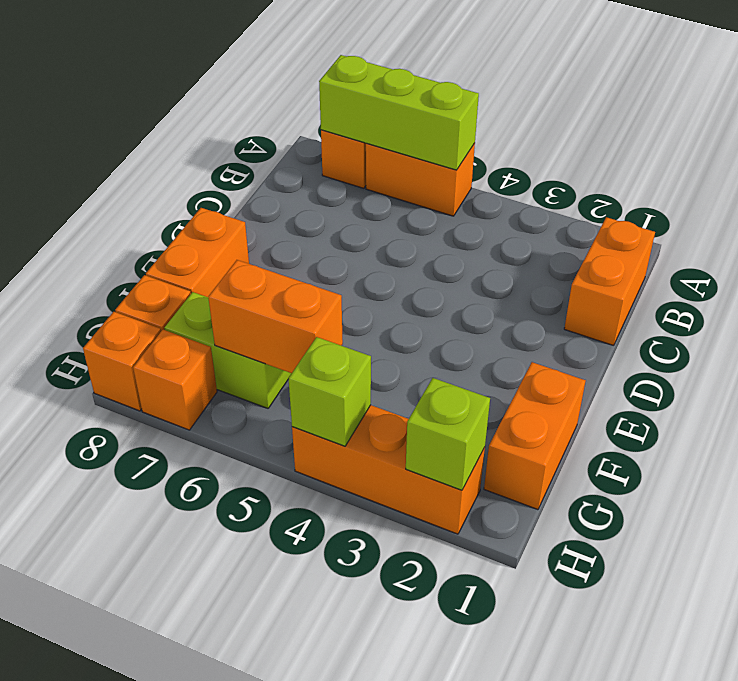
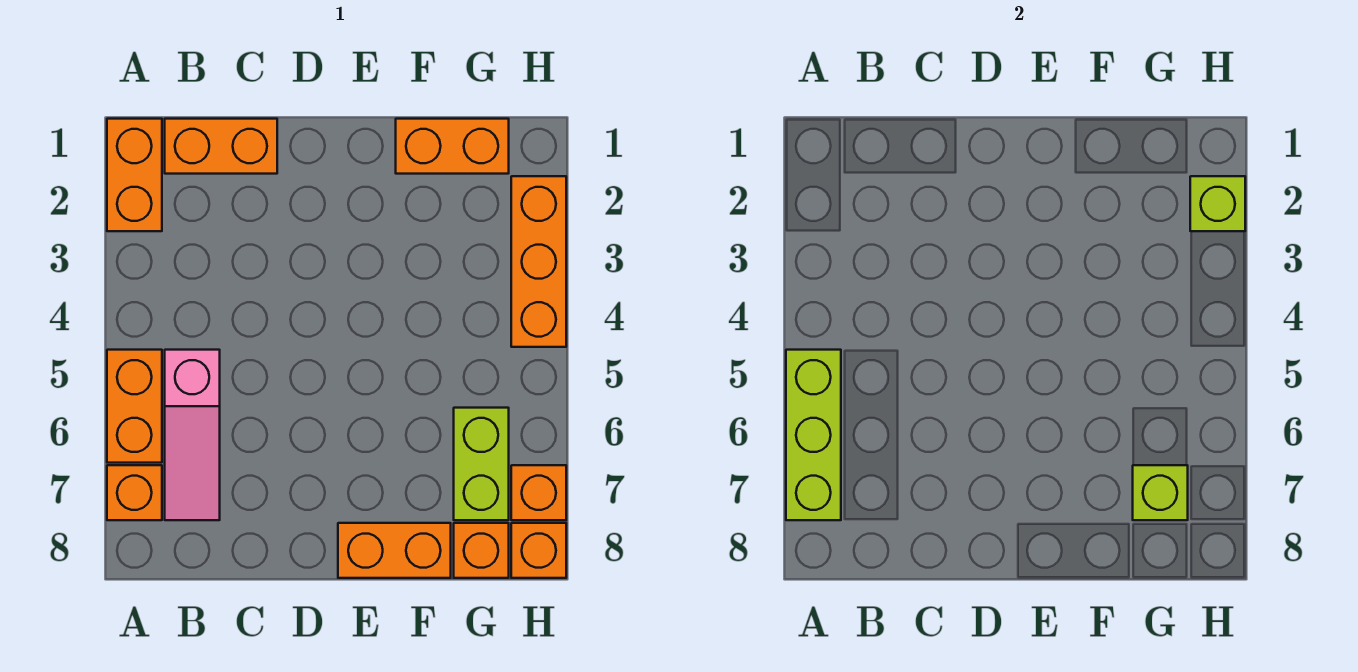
none -> pink 1x3 slope [165,350,220,520]
orange 1x2 brick [208,260,343,373] -> orange 1x2 brick moved to [107,119,162,231]
lime 1x1 brick [289,337,371,446] -> lime 1x1 brick moved to [1133,465,1188,520]

